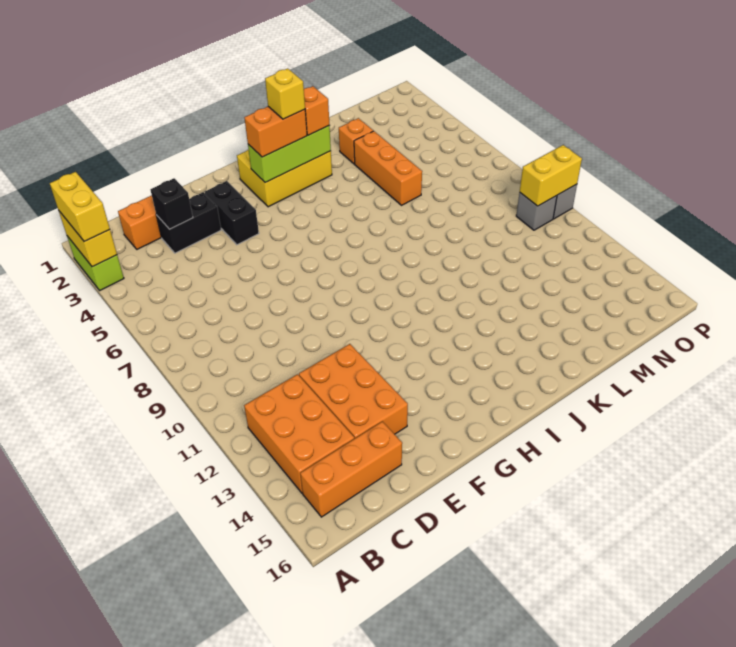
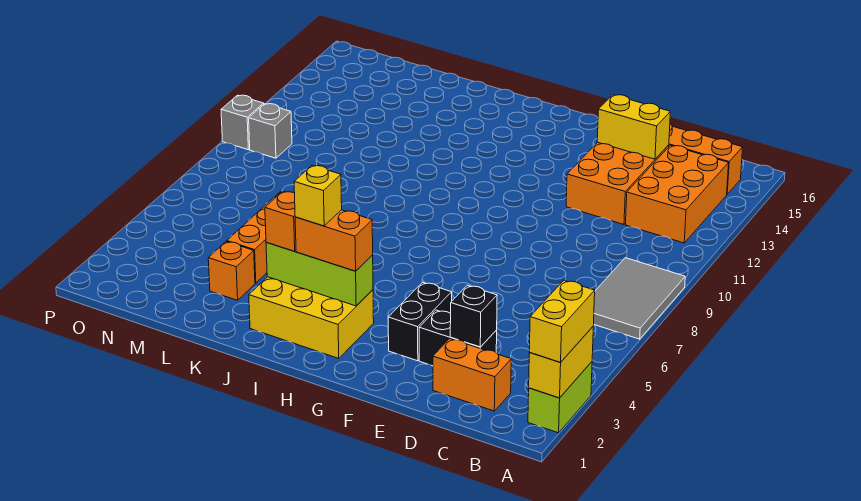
none -> grey 2x3 tile [594,258,685,339]
yellow 1x2 brick [520,145,582,206] -> yellow 1x2 brick moved to [597,95,670,159]

